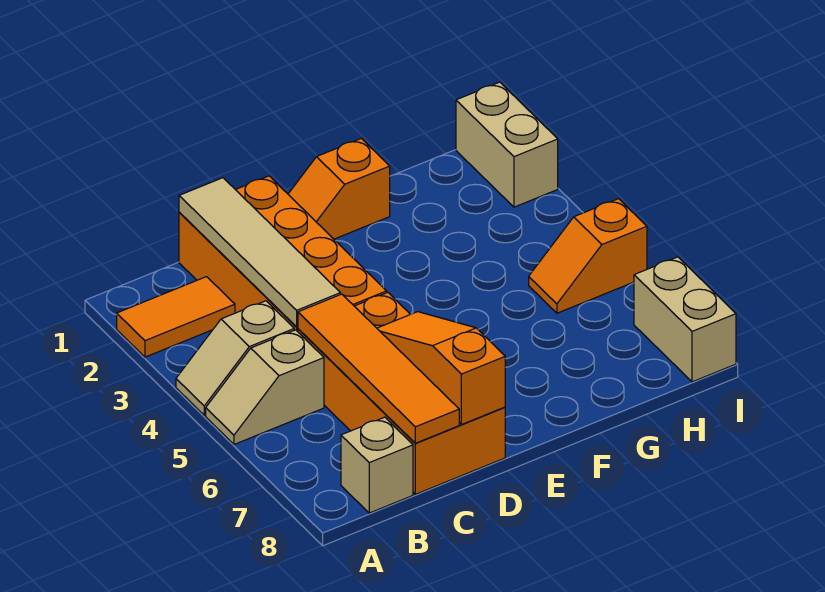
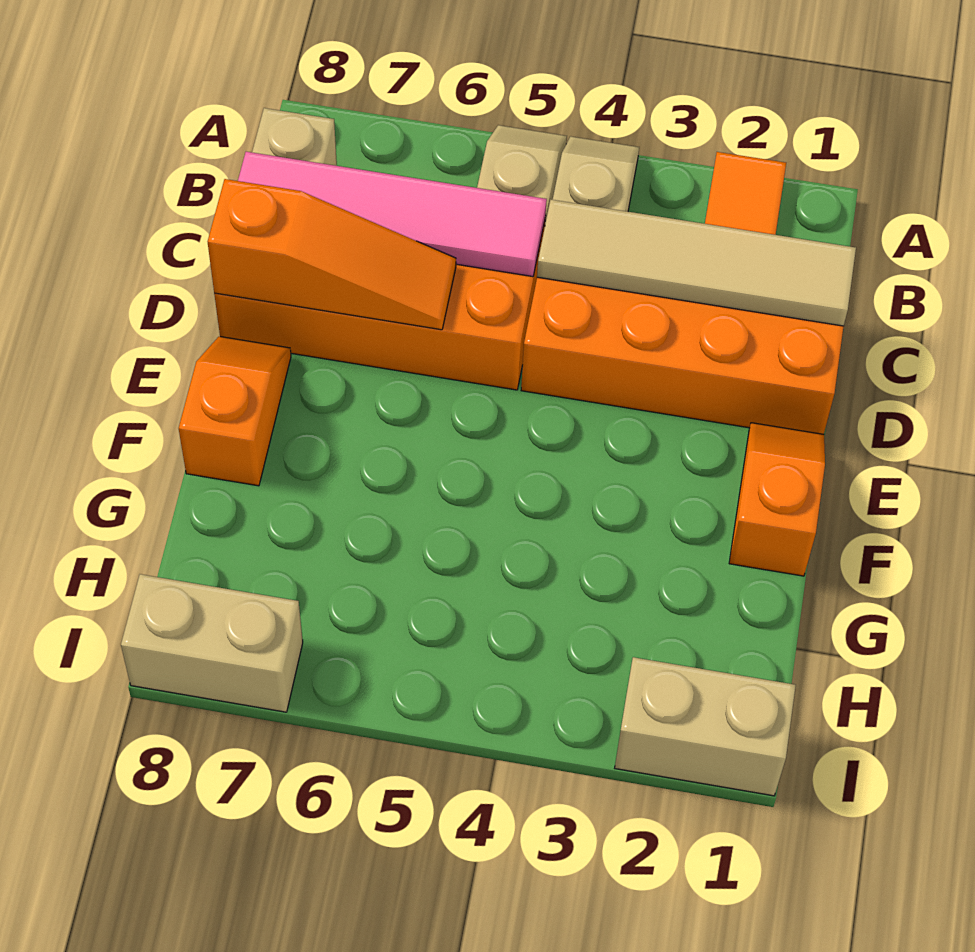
orange 1x4 tile [298,294,459,443] -> pink 1x4 tile [238,152,547,277]
orange 1x2 slope [529,199,647,313] -> orange 1x2 slope moved to [179,336,291,486]

